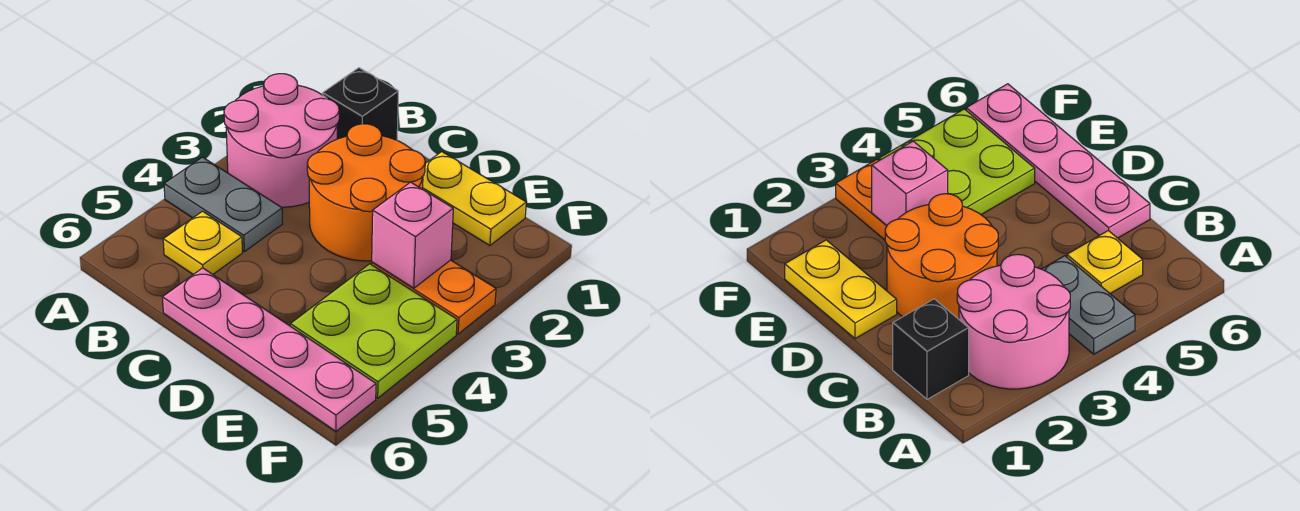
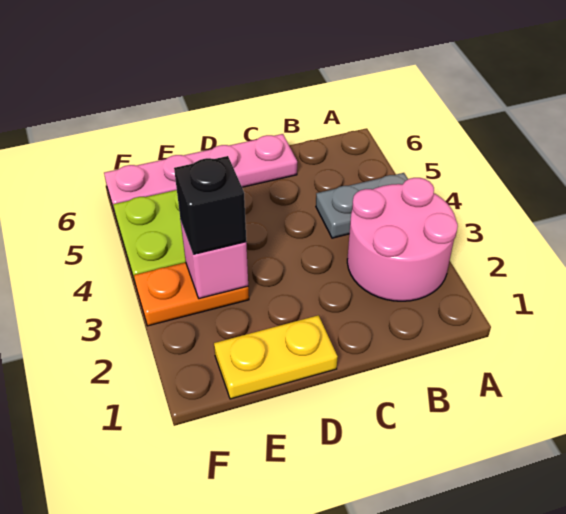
black 1x1 brick [323,68,398,140] -> black 1x1 brick moved to [174,156,246,254]
yellow 1x1 plate [163,211,242,274] -> none
orange 2x2 round brick [307,124,425,261] -> none

